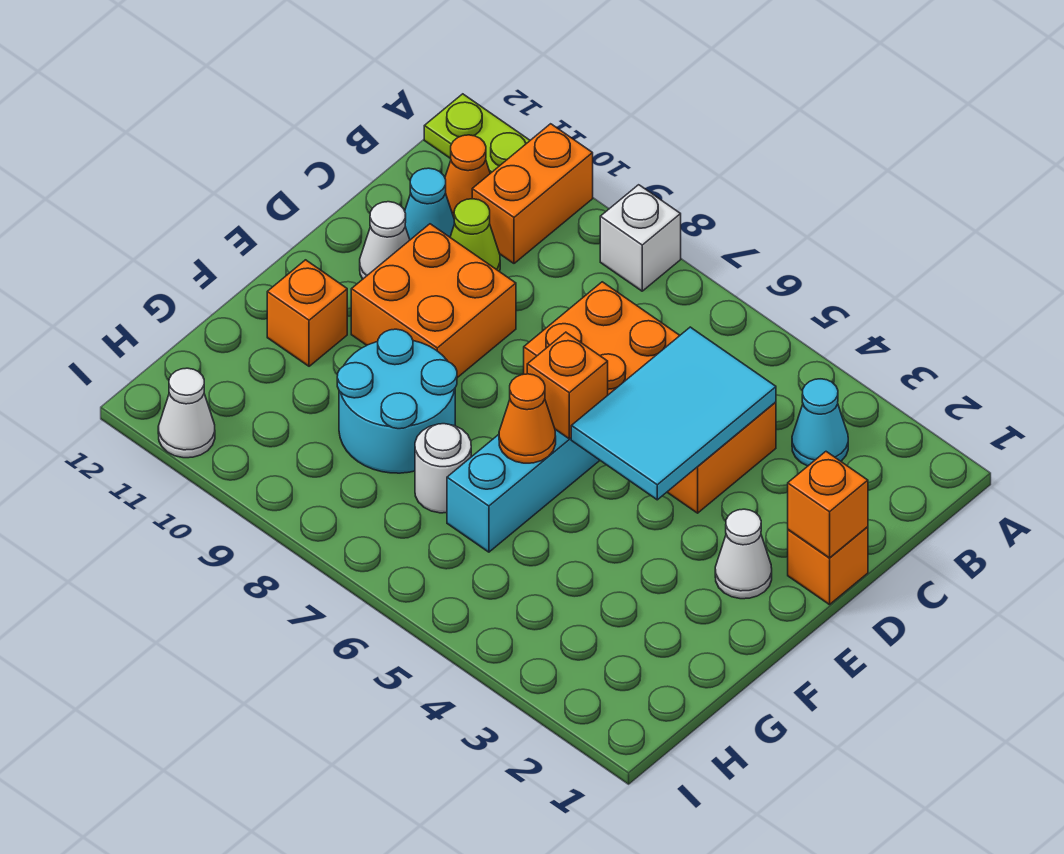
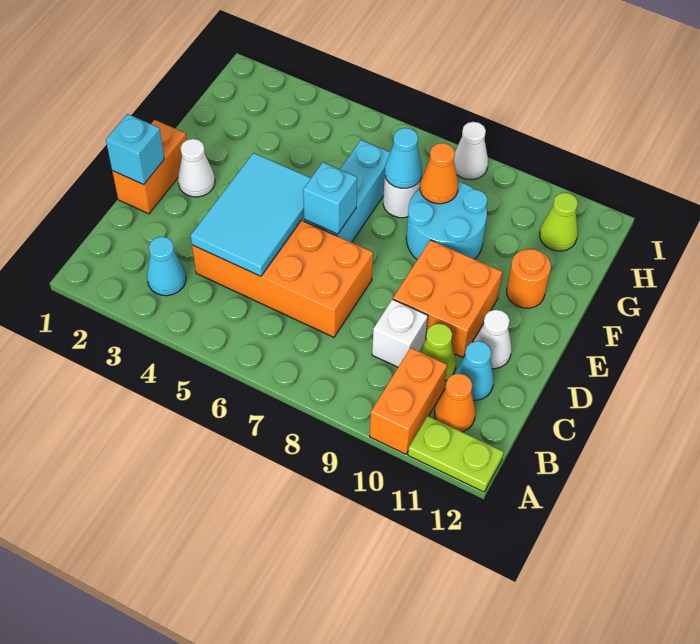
white 1x1 brick [600,185,681,291] -> white 1x1 brick moved to [372,299,428,367]
orange 1x1 brick [788,527,868,605] -> orange 1x2 brick [112,120,186,214]
orange 1x1 brick [788,452,868,558] -> cyan 1x1 brick [106,114,164,185]
orange 1x1 brick [527,332,608,439] -> cyan 1x1 brick [303,163,357,234]
orange 1x1 cone [499,374,556,463] -> orange 1x1 cone moved to [420,143,458,204]
orange 1x1 brick [267,260,347,366] -> orange 1x1 round brick [507,249,551,308]
none -> cyan 1x1 cone [385,128,422,188]
none -> lime 1x1 cone [540,193,578,251]
white 1x1 cone [158,368,215,458] -> white 1x1 cone moved to [454,122,488,180]

